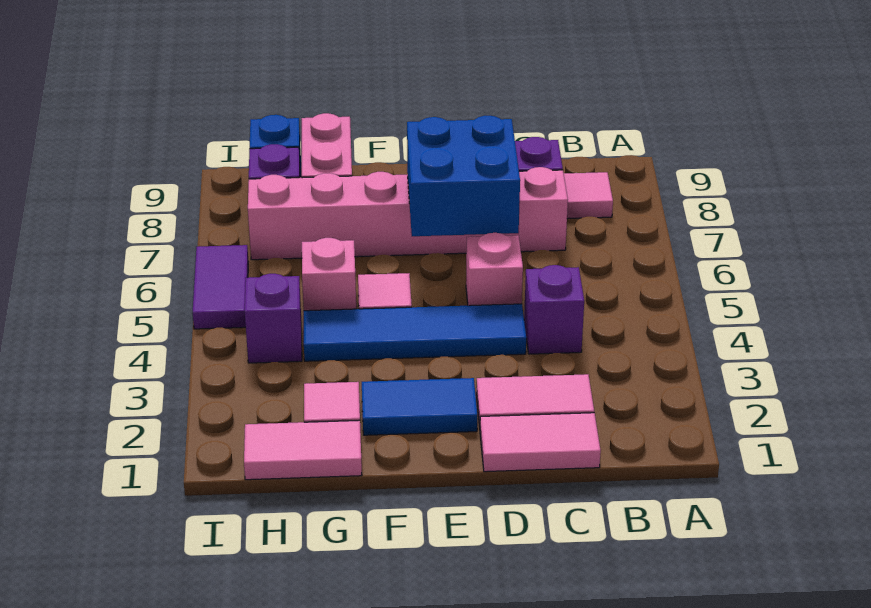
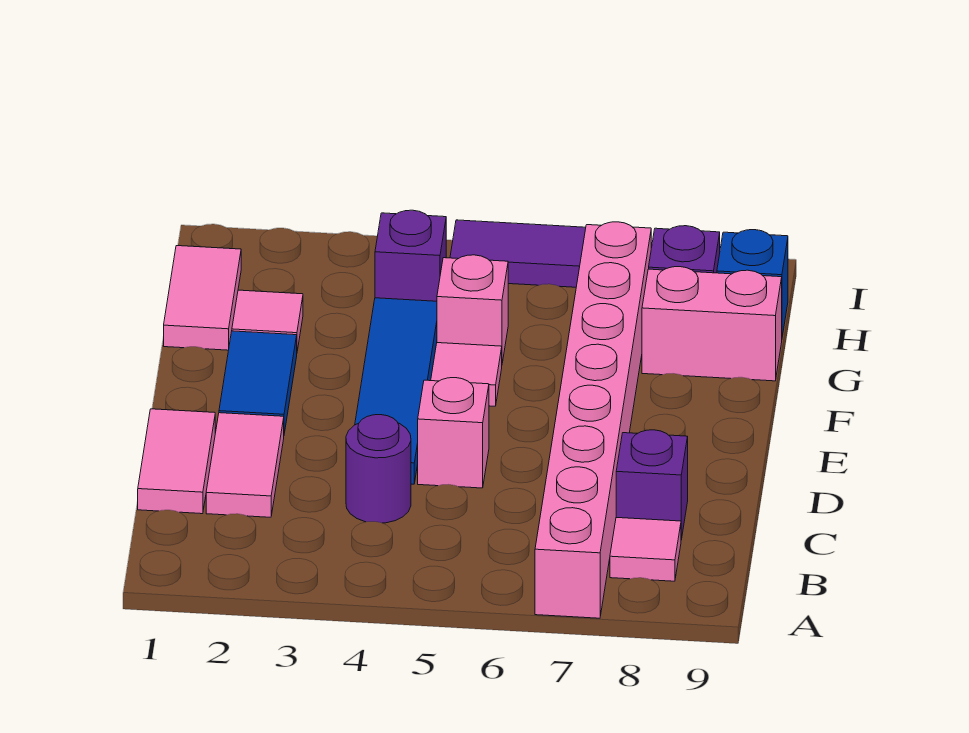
purple 1x1 brick [524,265,584,354] -> purple 1x1 round brick [346,415,411,523]
pink 1x6 brick [248,167,568,260] -> pink 1x8 brick [535,222,651,618]
blue 2x2 brick [407,116,520,236] -> none

